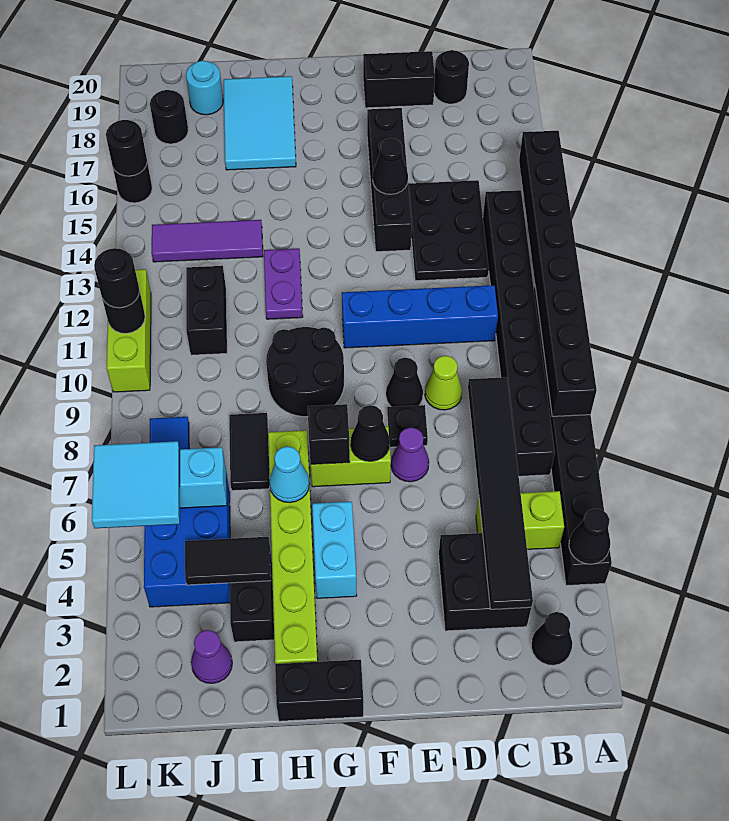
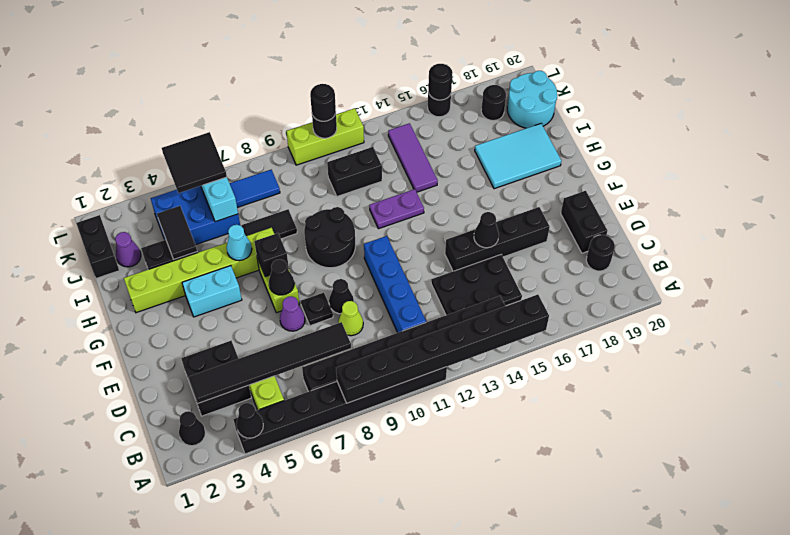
black 1x2 brick [275,660,363,721] -> black 1x2 brick moved to [76,215,119,278]
cyan 1x1 round brick [186,61,223,115] -> cyan 2x2 round brick [507,71,557,128]
cyan 2x2 tile [92,441,180,528] -> black 2x2 tile [162,132,227,193]

